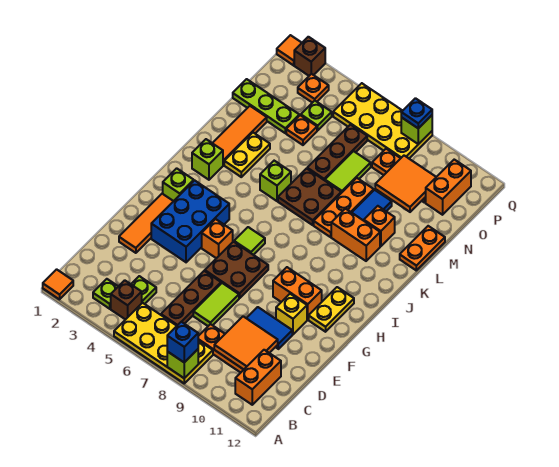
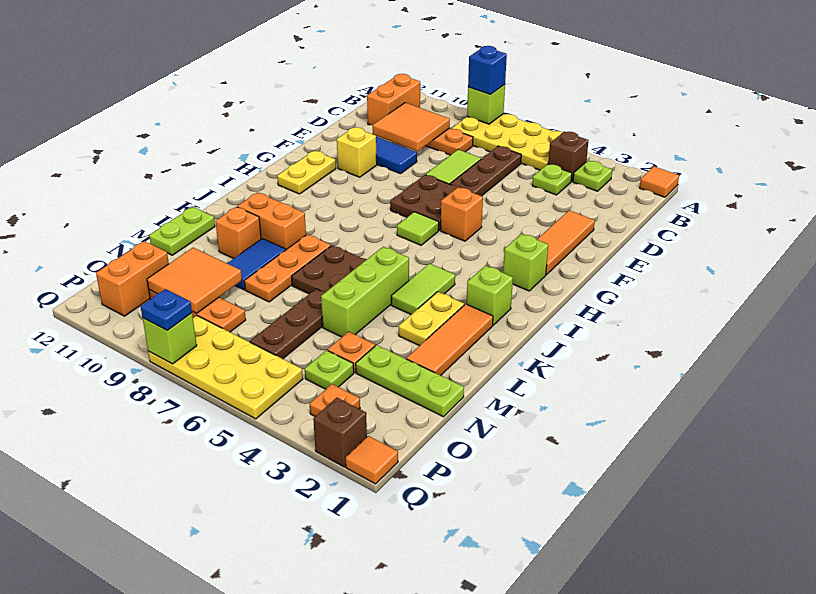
blue 2x3 brick [151,180,229,262] -> none
orange 1x2 brick [273,267,322,320] -> none
lime 1x1 brick [260,161,291,201] -> lime 1x3 brick [321,247,409,337]
orange 1x2 plate [400,226,445,270] -> lime 1x2 plate [149,207,215,255]
lime 1x2 tile [325,151,371,193] -> lime 1x2 tile moved to [391,264,455,314]

